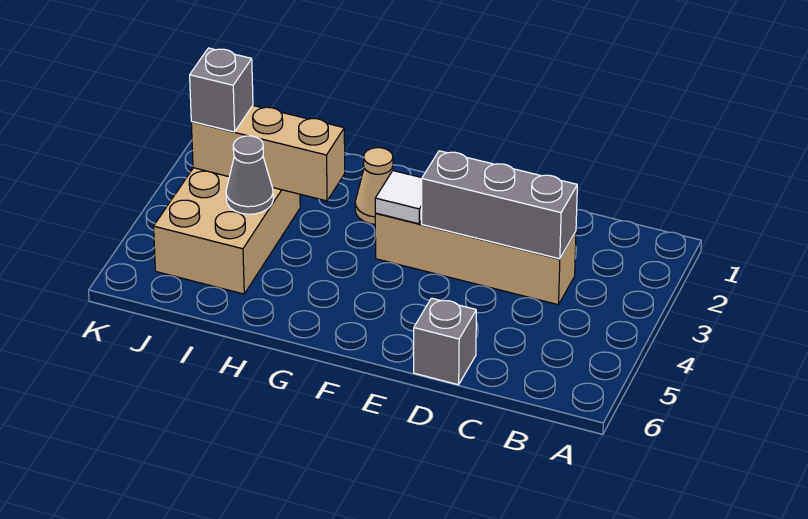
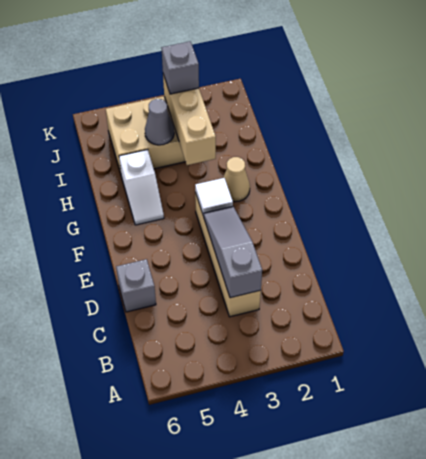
grey 1x3 brick [422,151,577,259] -> grey 1x3 slope [203,207,262,298]
none -> white 1x2 slope [119,150,164,225]

